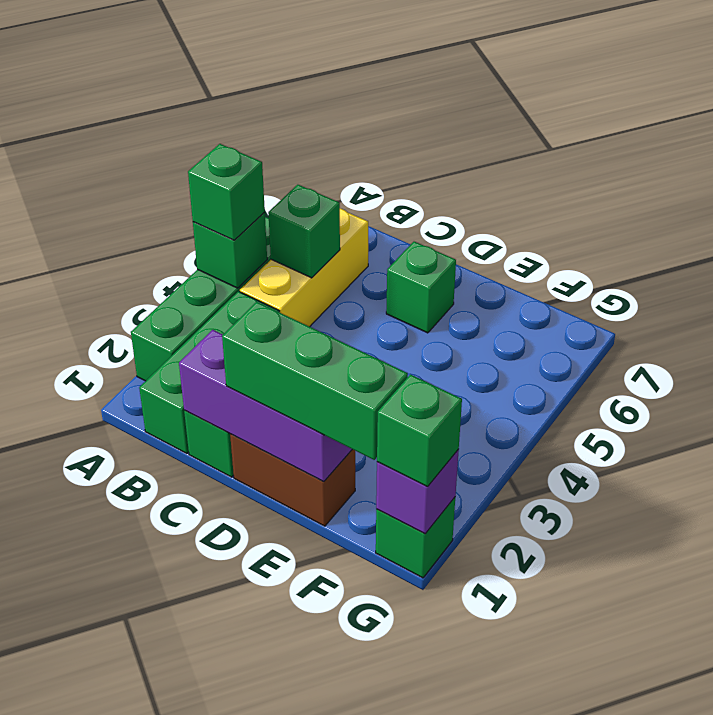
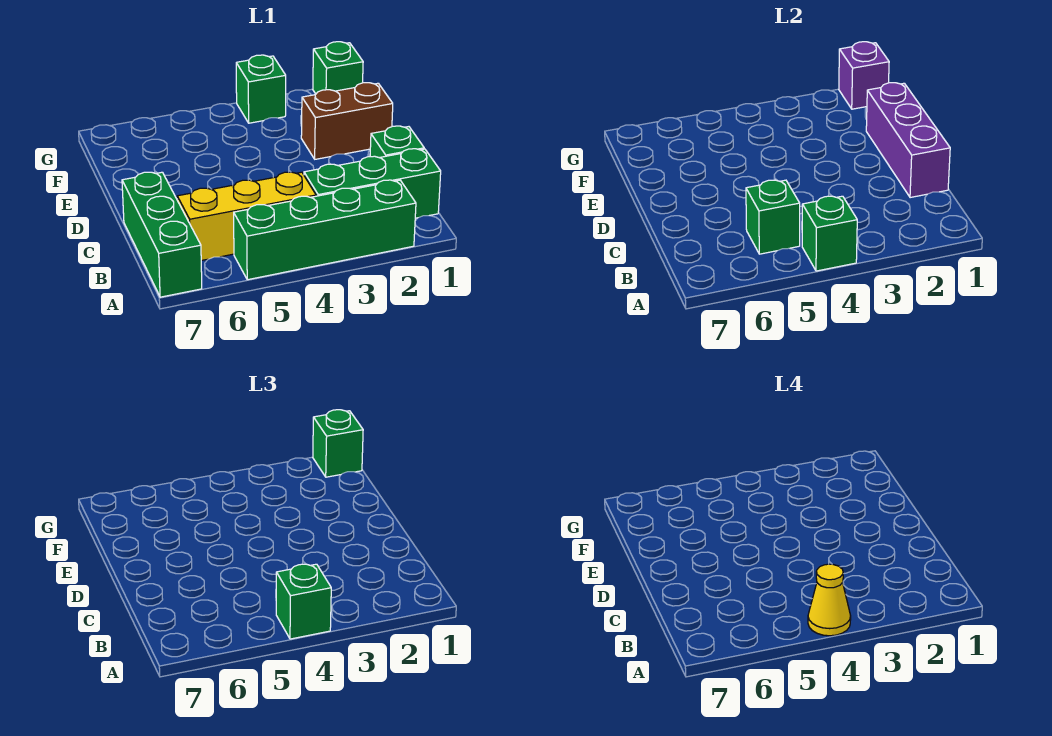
none -> yellow 1x1 cone [808,564,851,636]
brown 1x2 brick [230,434,355,526] -> brown 1x2 brick turned to [301,83,393,159]
green 1x3 brick [222,302,408,460] -> green 1x3 brick moved to [122,172,202,297]
green 1x1 brick [386,242,456,333] -> green 1x1 brick moved to [236,55,286,123]

